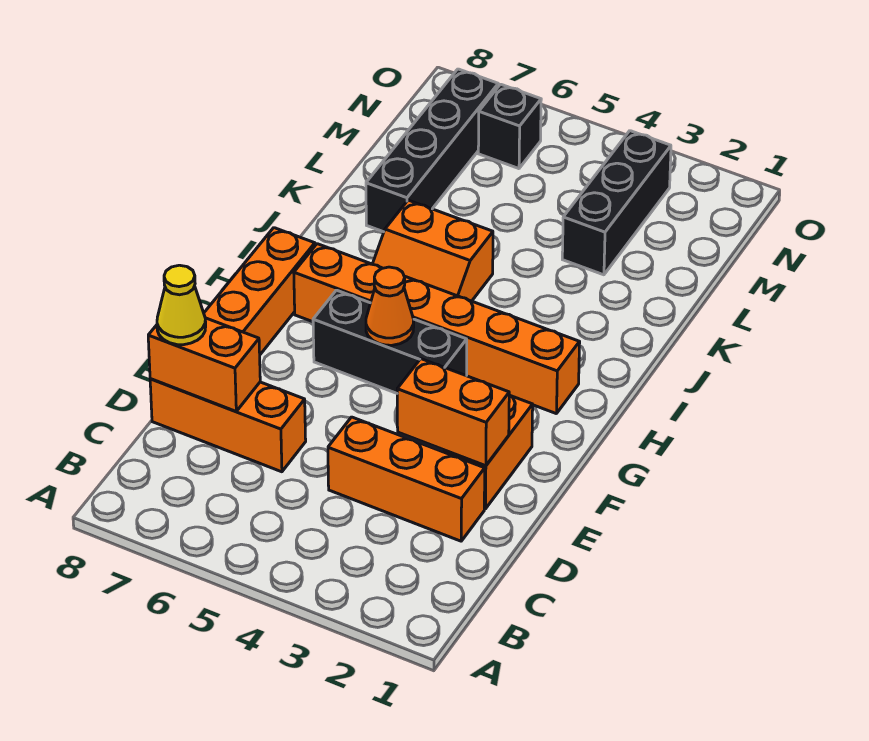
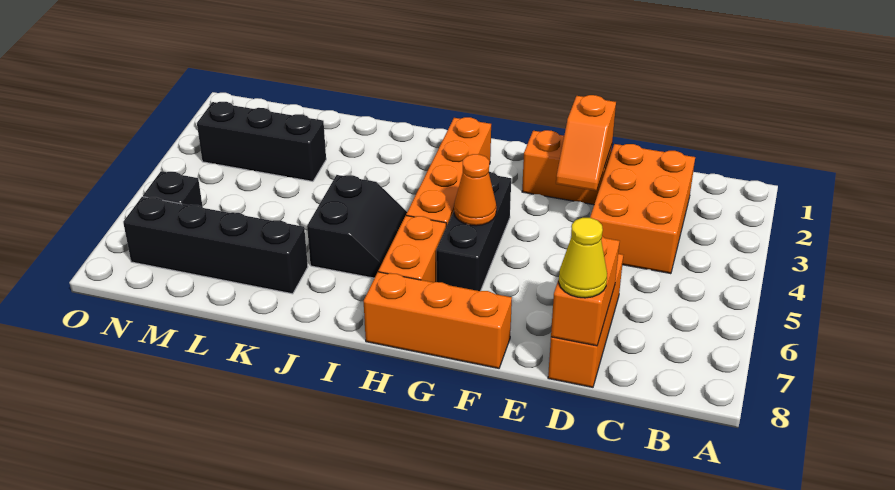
orange 1x3 brick [328,417,485,541] -> orange 2x3 brick [590,144,695,274]
orange 1x2 brick [397,359,509,466] -> orange 1x2 slope [556,95,616,191]
orange 2x2 slope [373,200,493,301] -> black 2x2 slope [307,175,407,278]

